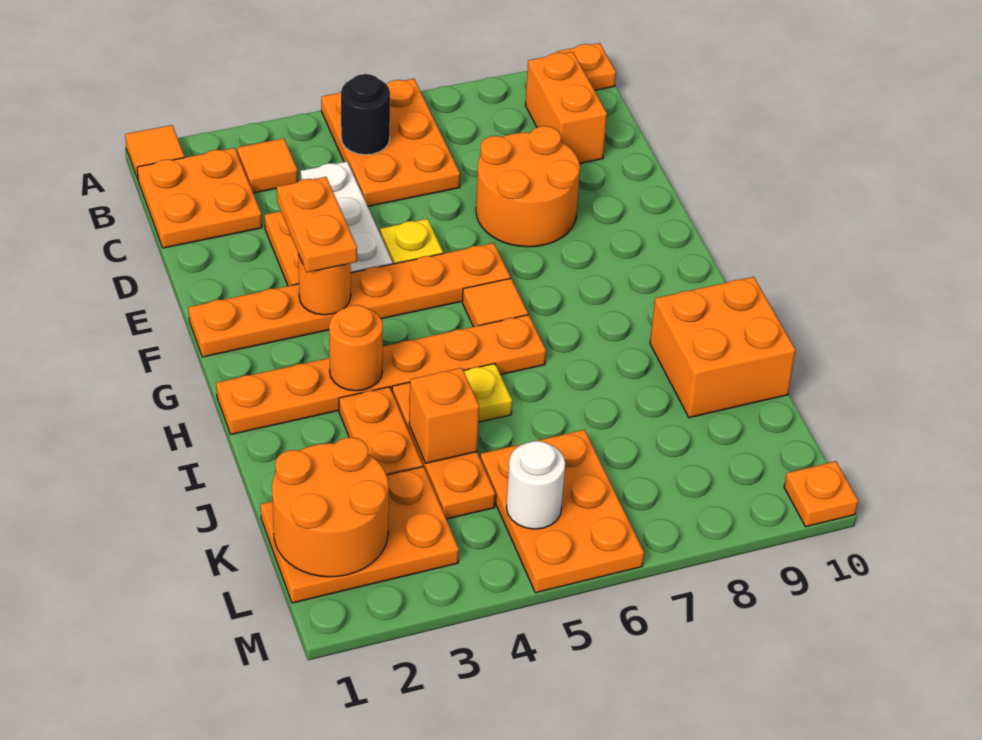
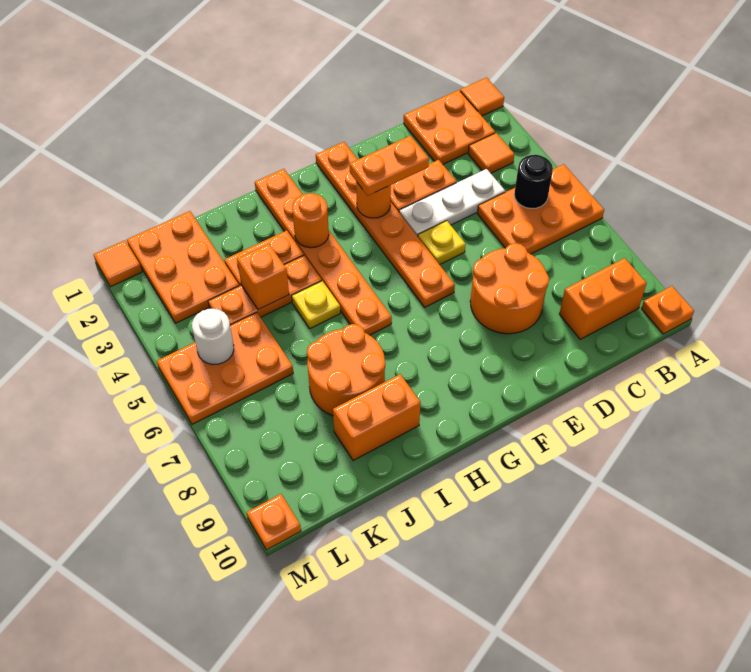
orange 1x1 tile [462,278,528,327] -> orange 1x1 tile moved to [94,240,142,287]
orange 2x2 brick [650,277,796,418] -> orange 1x2 brick [333,374,421,461]
orange 2x2 round brick [272,437,389,577] -> orange 2x2 round brick moved to [307,324,385,416]

